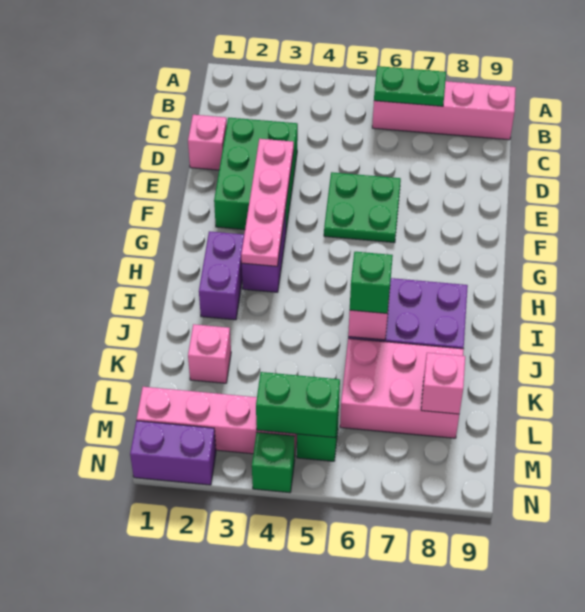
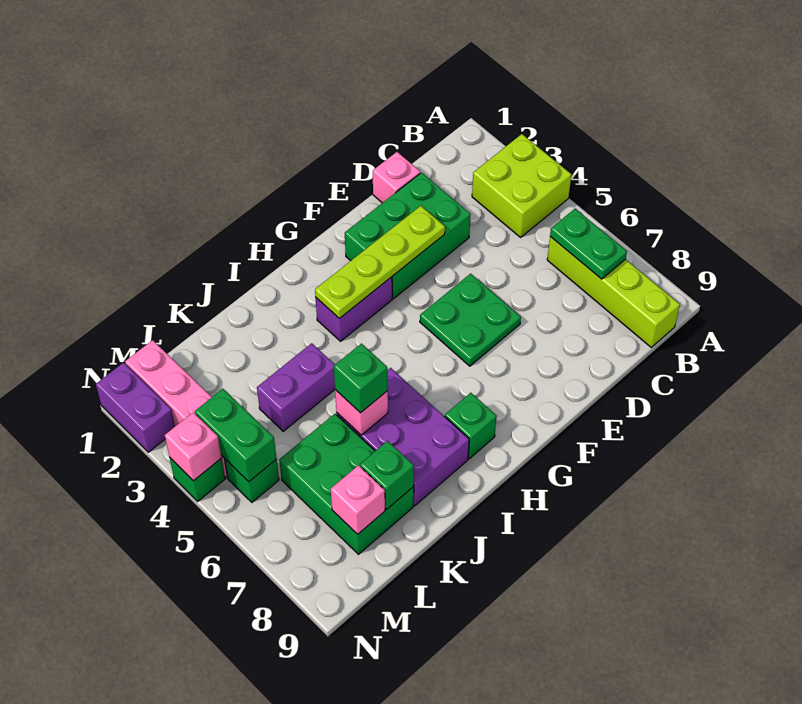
none -> lime 2x2 brick [472,134,572,237]
pink 1x4 brick [372,81,516,140] -> lime 1x4 brick [547,237,680,347]
pink 1x4 plate [241,139,294,266] -> lime 1x4 plate [315,206,445,318]
purple 1x2 brick [199,231,244,320] -> purple 1x2 brick moved to [257,343,335,431]
none -> green 1x1 brick [445,393,497,459]
pink 1x1 brick [188,324,231,383] -> pink 1x1 brick moved to [165,412,222,481]
pink 2x3 brick [340,338,464,438] -> green 2x3 brick [279,414,414,554]
none -> green 1x1 brick [360,441,414,509]

